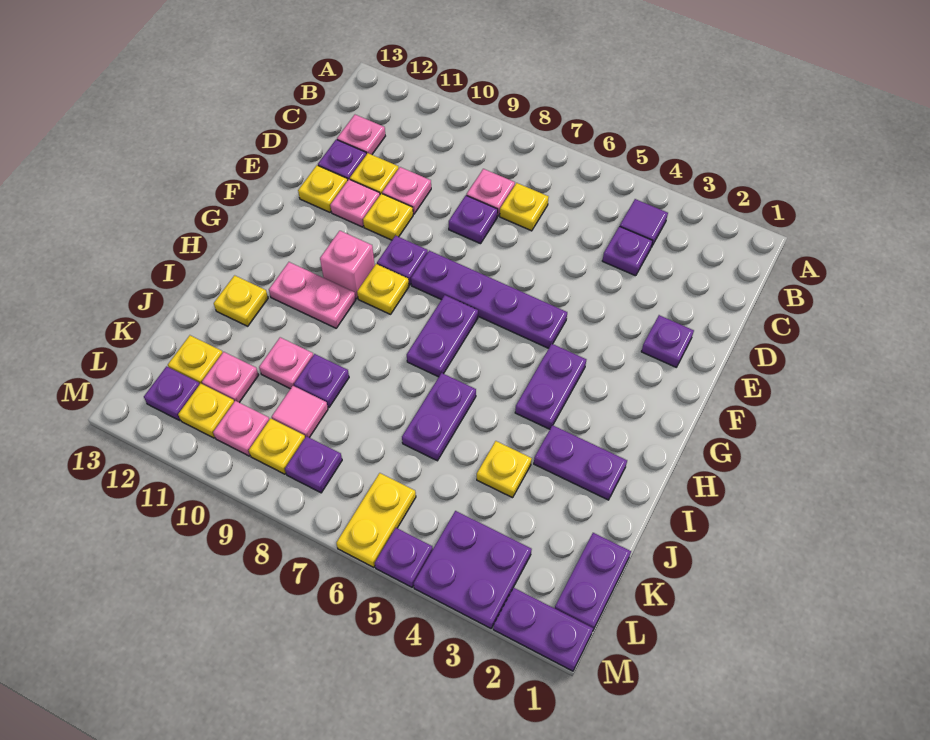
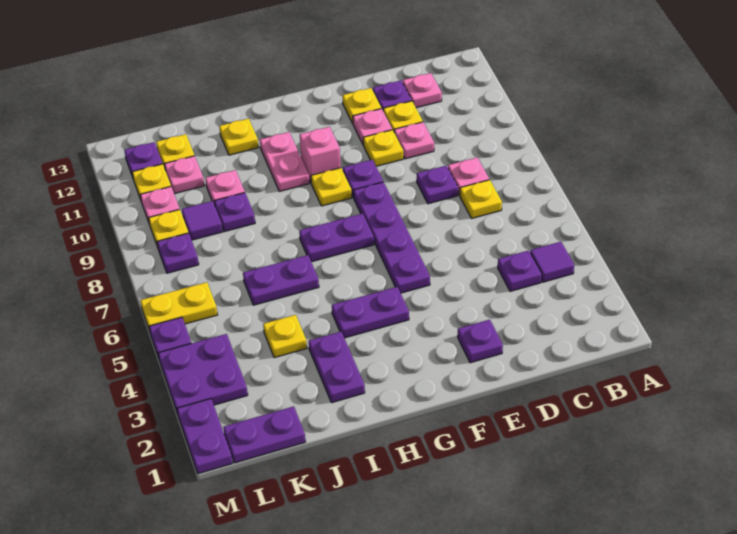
pink 1x1 tile [272,386,328,438] -> purple 1x1 tile [182,201,223,240]

